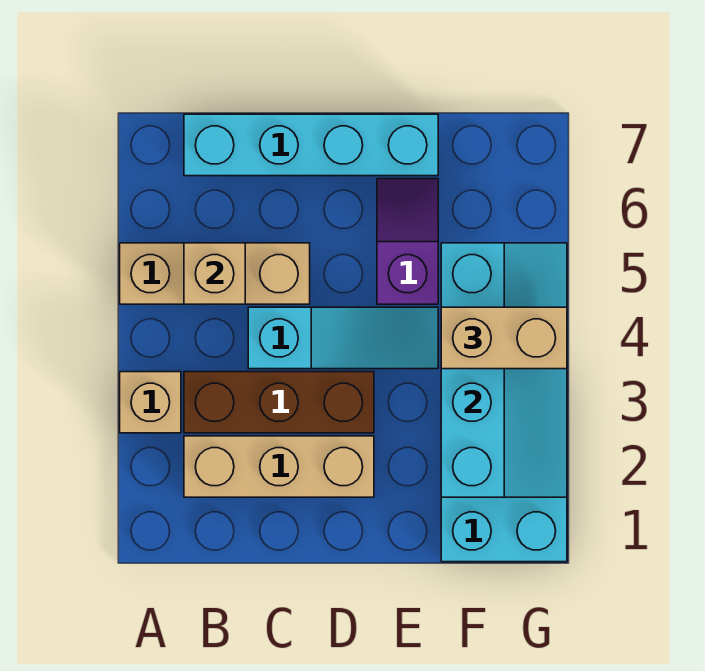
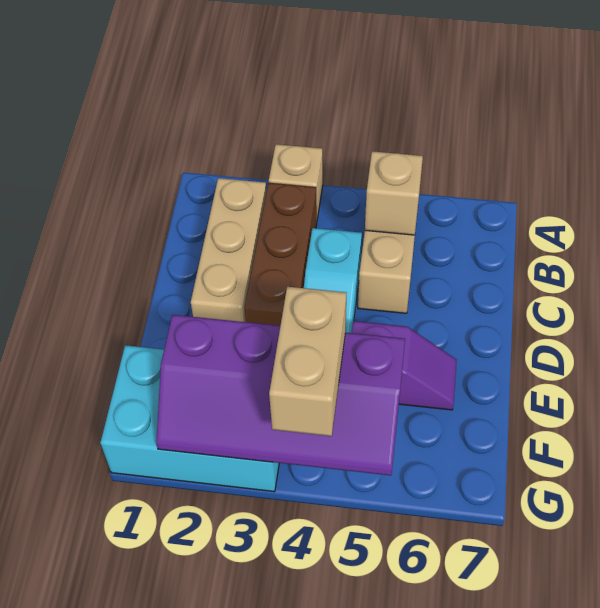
cyan 1x4 brick [184,114,438,176] -> none
cyan 2x4 slope [441,243,567,497] -> purple 2x4 slope [156,315,405,476]

